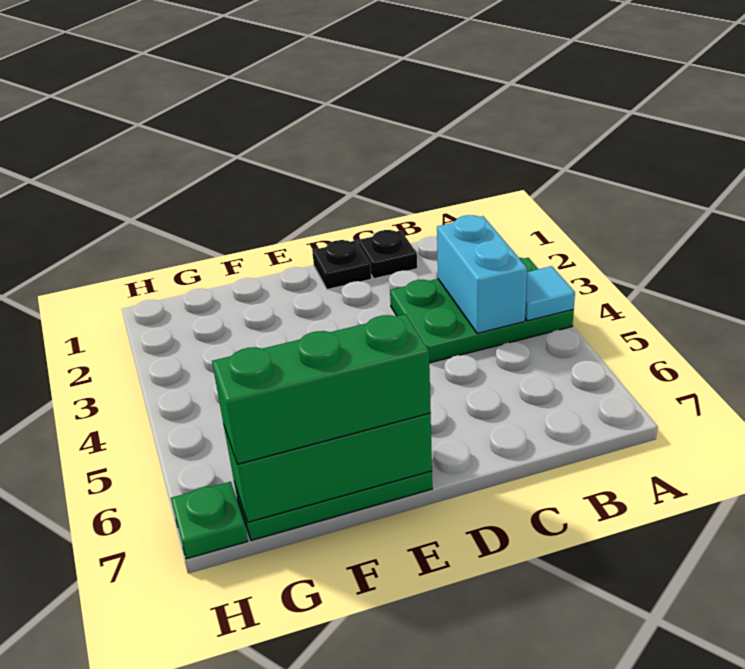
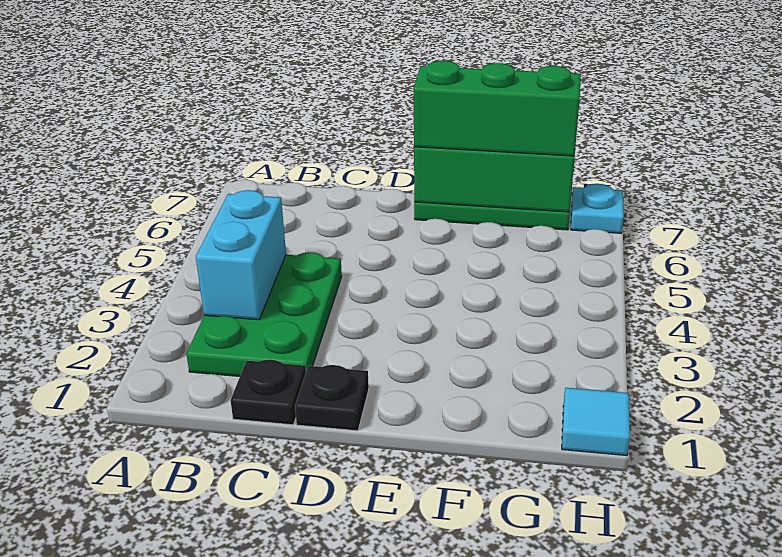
green 2x3 plate [390,258,574,363] -> green 2x3 plate turned to [186,252,342,376]
cyan 1x1 tile [525,266,575,321] -> cyan 1x1 tile moved to [562,388,630,456]
green 1x1 plate [171,482,248,559] -> cyan 1x1 plate [571,184,624,233]

